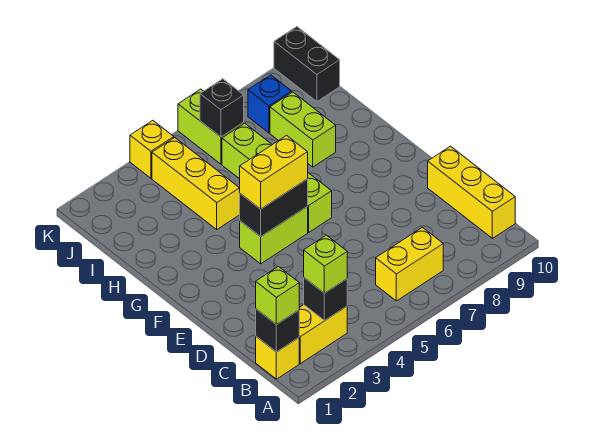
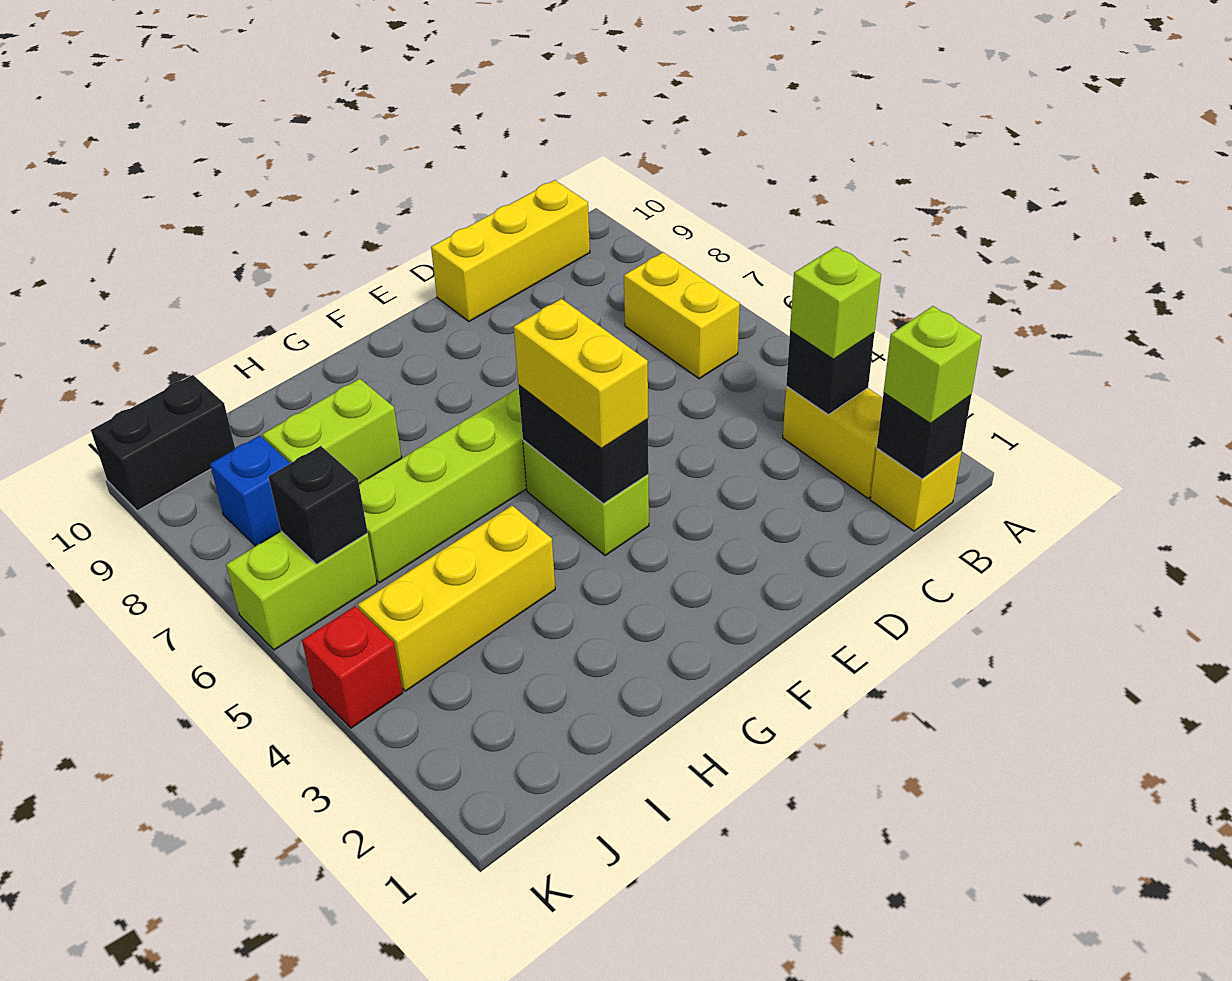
yellow 1x1 brick [130,121,174,178] -> red 1x1 brick [302,606,403,728]

